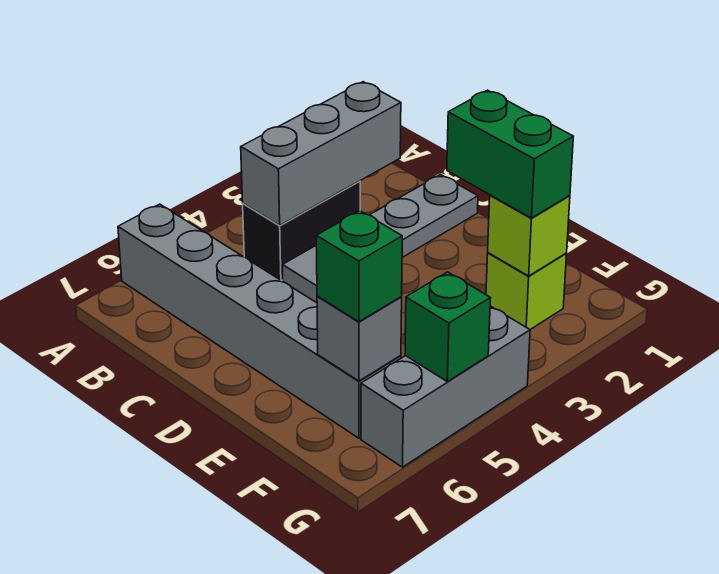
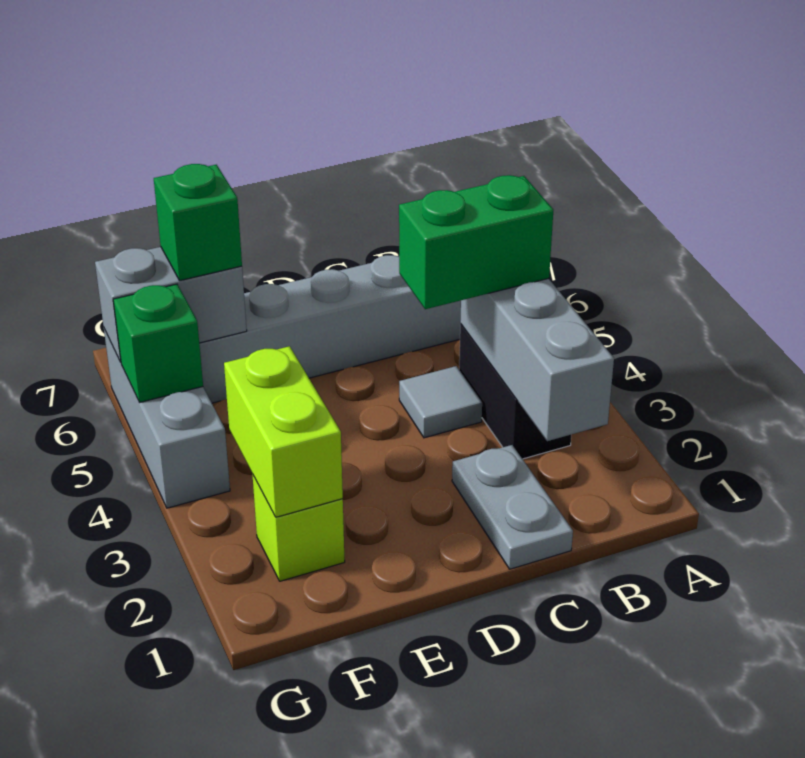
green 1x2 brick [447,90,573,218] -> green 1x2 brick moved to [399,175,553,309]
lime 1x1 brick [488,195,570,276] -> lime 1x2 brick [224,346,343,517]
grey 1x1 brick [317,296,402,381] -> grey 1x2 brick [95,247,247,362]

